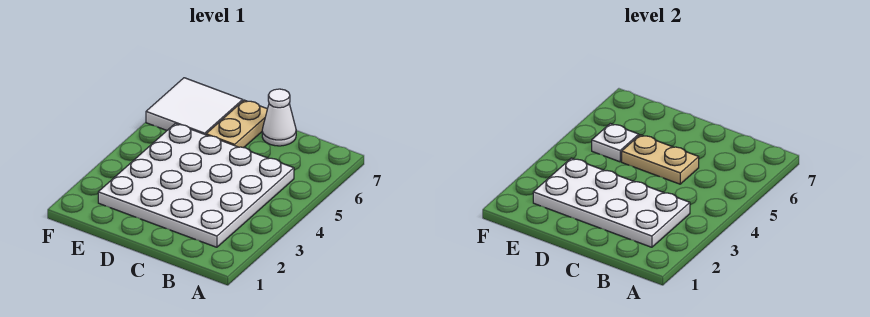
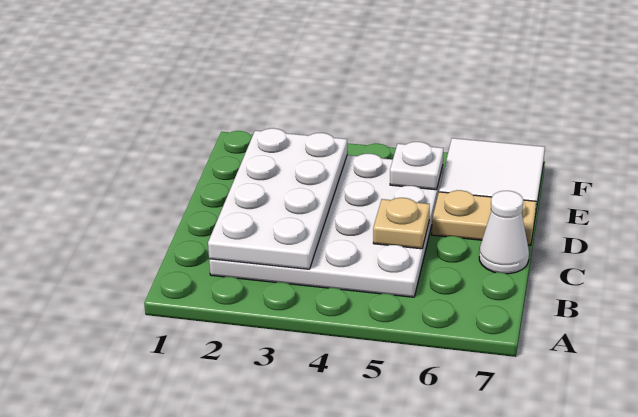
tan 1x2 plate [622,135,699,184] -> tan 1x1 plate [373,198,430,249]

